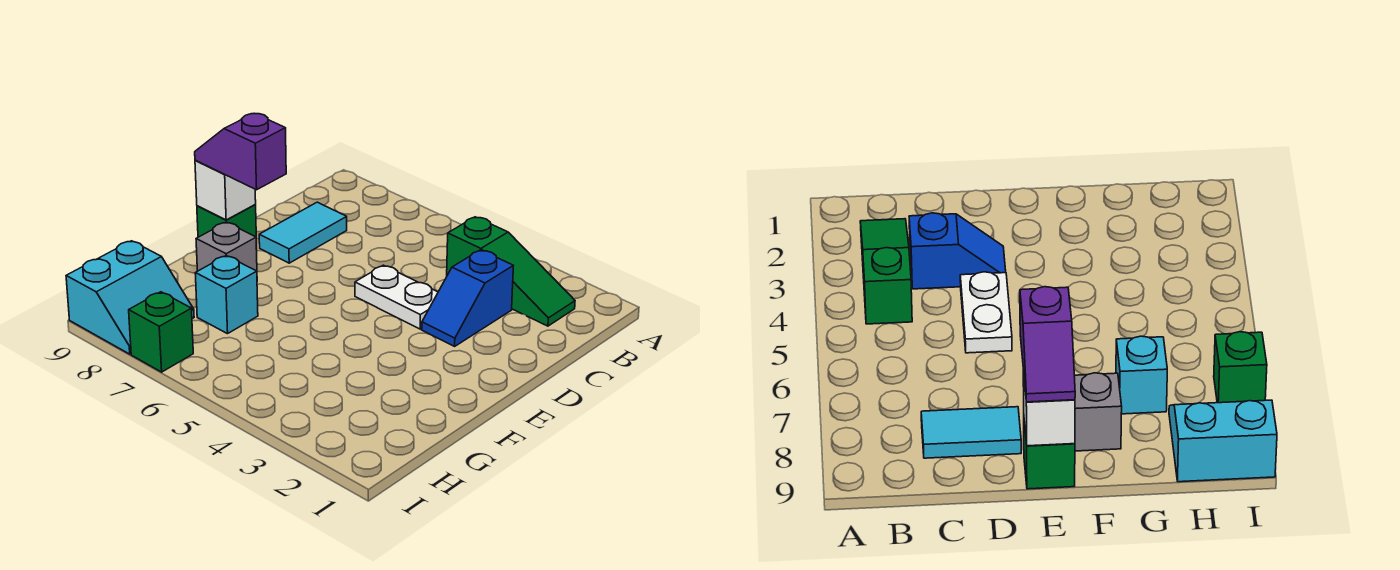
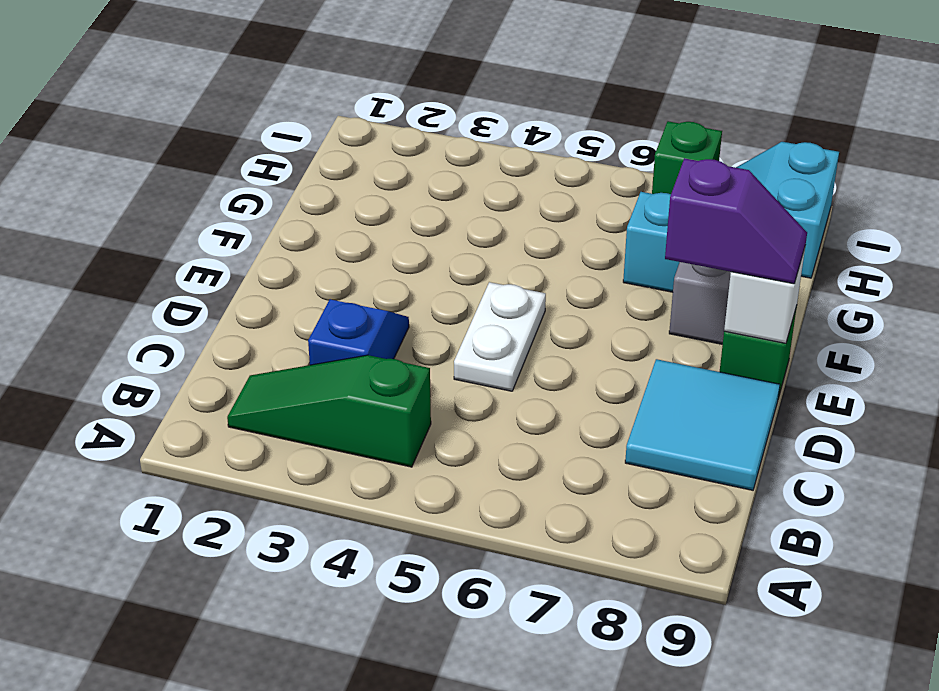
cyan 1x2 tile [259,202,347,263] -> cyan 2x2 tile [625,359,780,490]
white 1x2 plate [355,265,438,329] -> white 1x2 plate turned to [454,282,546,391]

